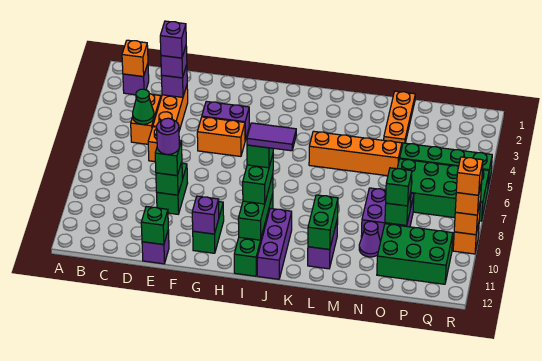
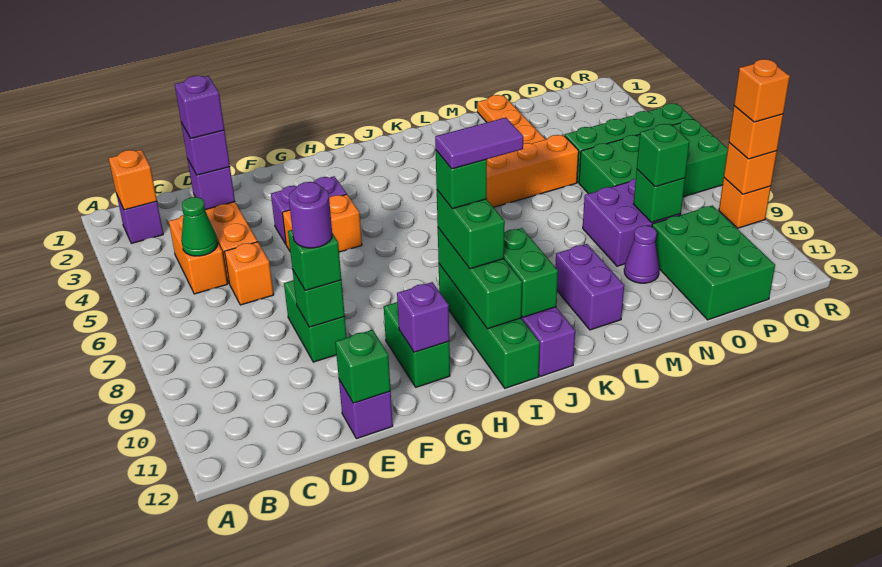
green 1x2 brick [308,195,338,250] -> green 1x2 brick moved to [504,228,558,317]
green 2x3 brick [377,224,453,284] -> green 2x3 brick turned to [652,205,775,320]

